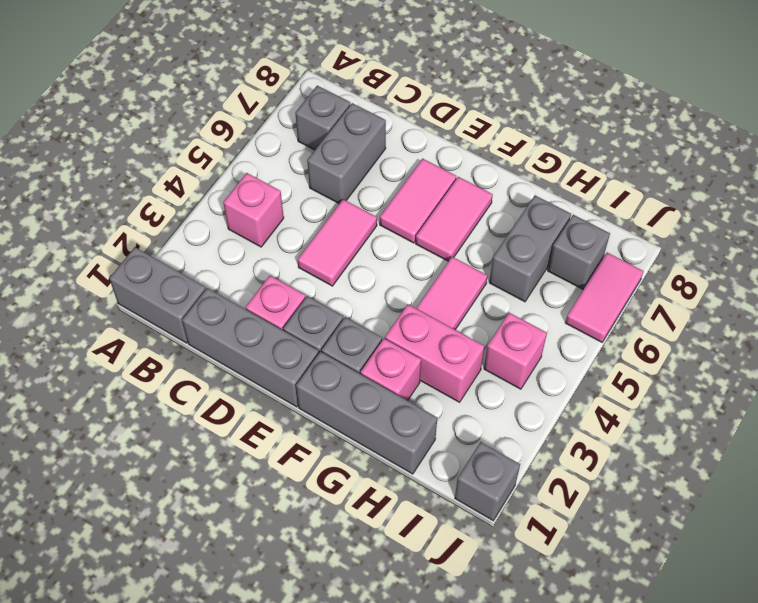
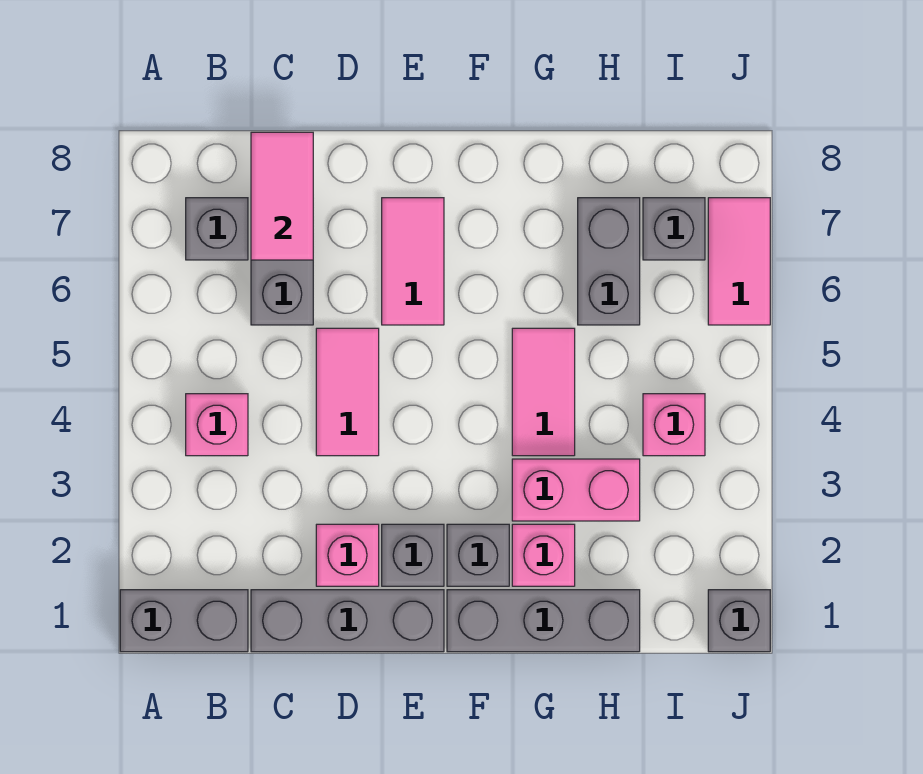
pink 1x2 tile [416,177,493,261] -> pink 1x2 tile moved to [251,132,313,260]

